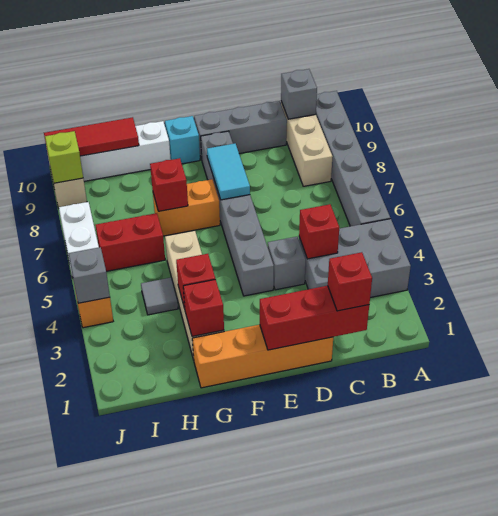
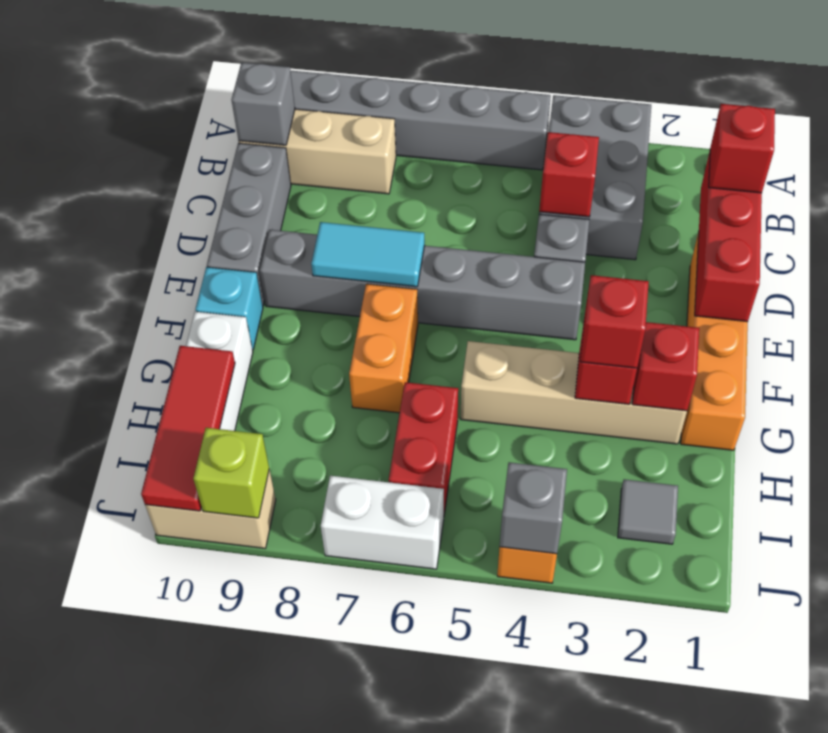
red 1x1 brick [150,158,188,211] -> red 1x1 brick moved to [580,275,649,368]
grey 1x1 tile [141,278,178,315] -> grey 1x1 tile moved to [618,479,678,544]

